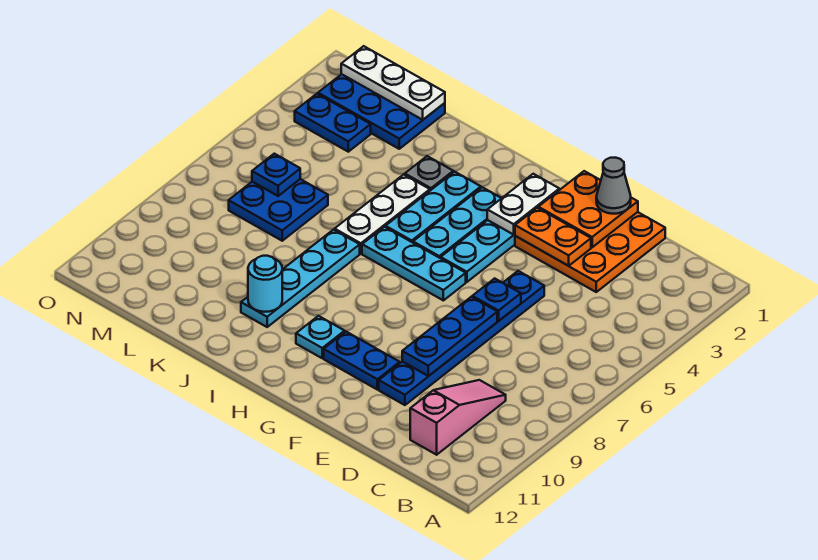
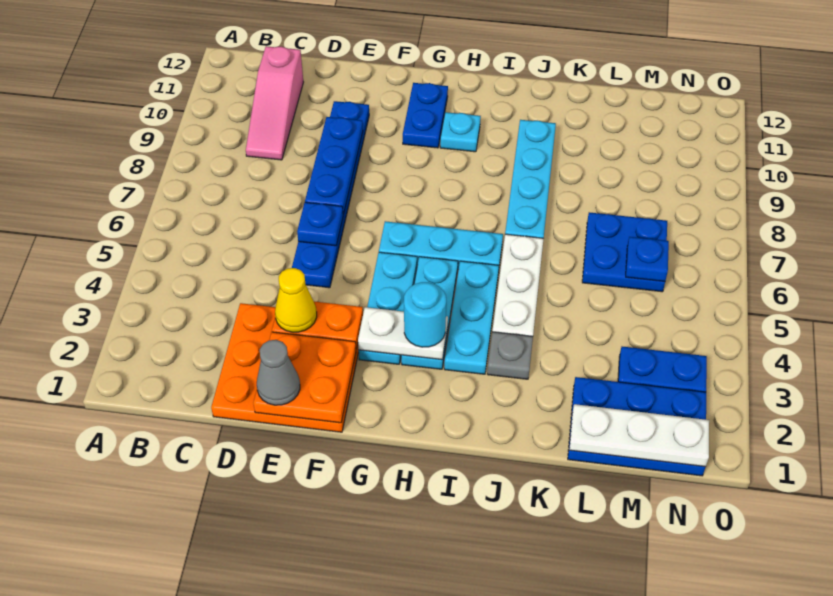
none -> yellow 1x1 cone [275,268,317,332]
blue 1x2 plate [324,332,400,389] -> blue 1x2 plate turned to [403,83,448,148]
white 1x2 plate [487,174,559,234] -> white 1x2 plate turned to [358,307,448,360]
cyan 1x1 round brick [248,256,282,312] -> cyan 1x1 round brick moved to [404,282,446,347]

